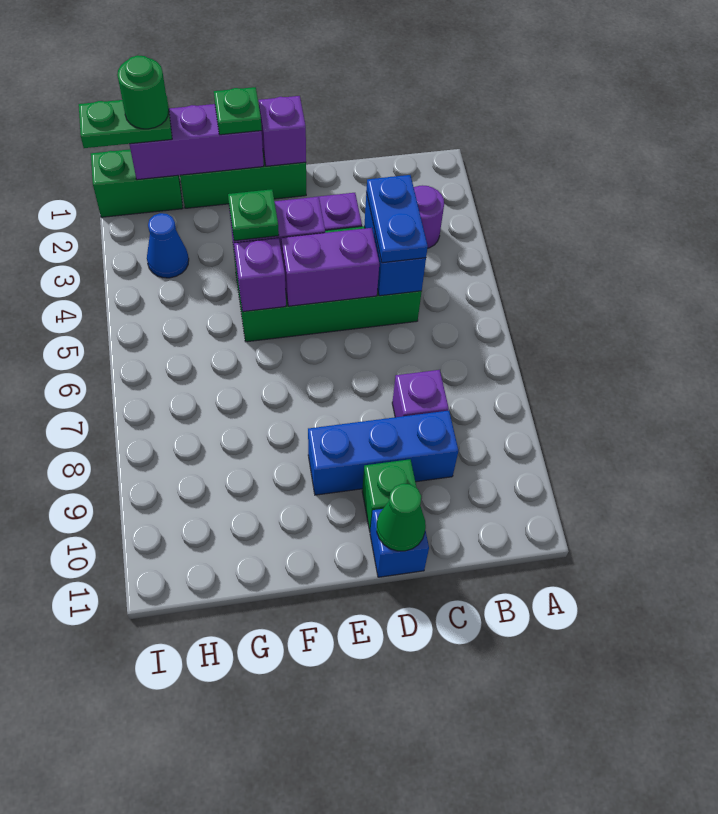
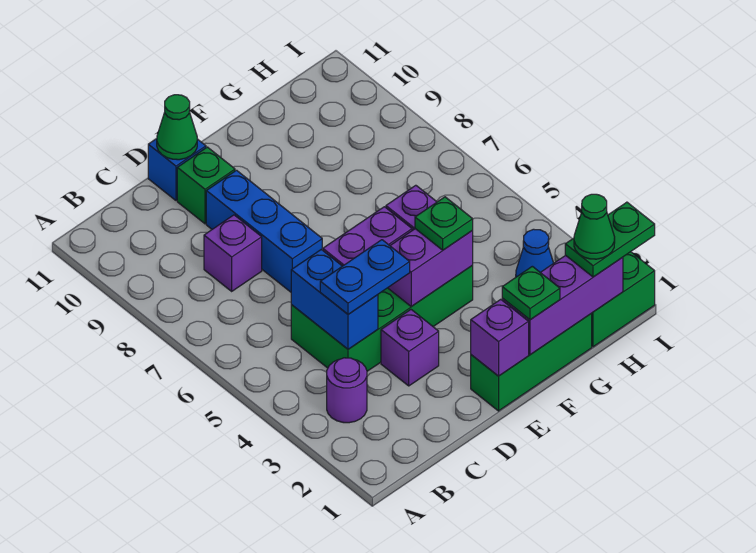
blue 1x2 plate [366,175,428,263] -> blue 1x2 plate turned to [320,240,410,314]
blue 1x3 brick [308,411,458,495] -> blue 1x3 brick turned to [206,170,322,292]
green 1x1 round brick [117,55,169,129] -> green 1x1 cone [574,194,615,259]

